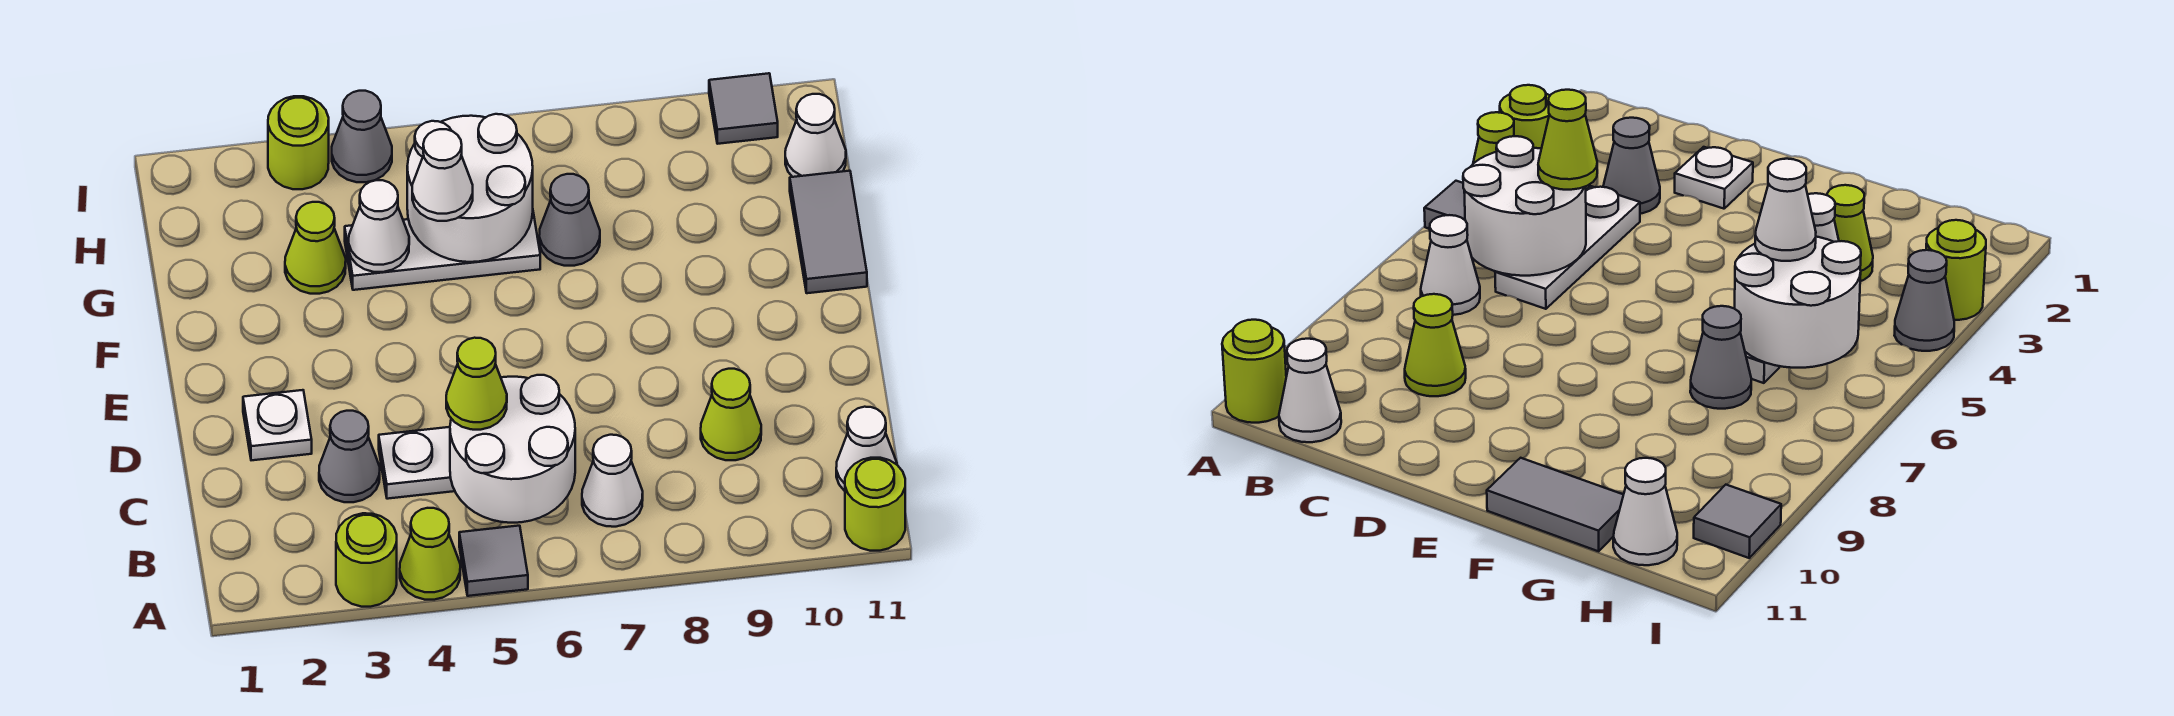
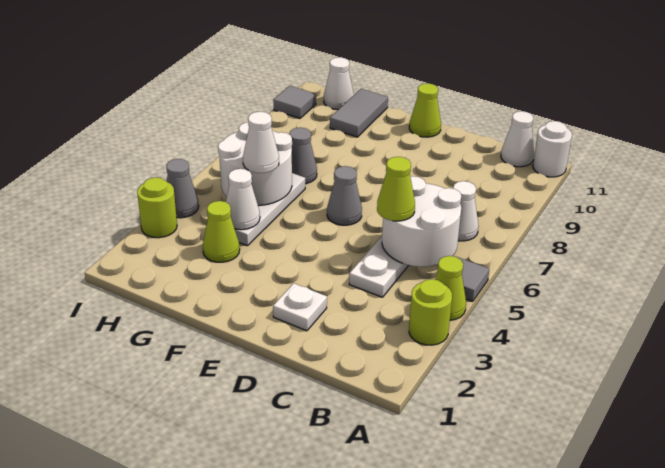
lime 1x1 round brick [845,458,905,551] -> white 1x1 round brick [533,121,572,177]
grey 1x1 cone [319,411,380,502] -> grey 1x1 cone moved to [327,166,362,225]
lime 1x1 cone [701,369,761,460] -> lime 1x1 cone moved to [409,83,441,137]
grey 1x2 tile [790,171,867,293] -> grey 1x2 tile turned to [330,89,388,137]

